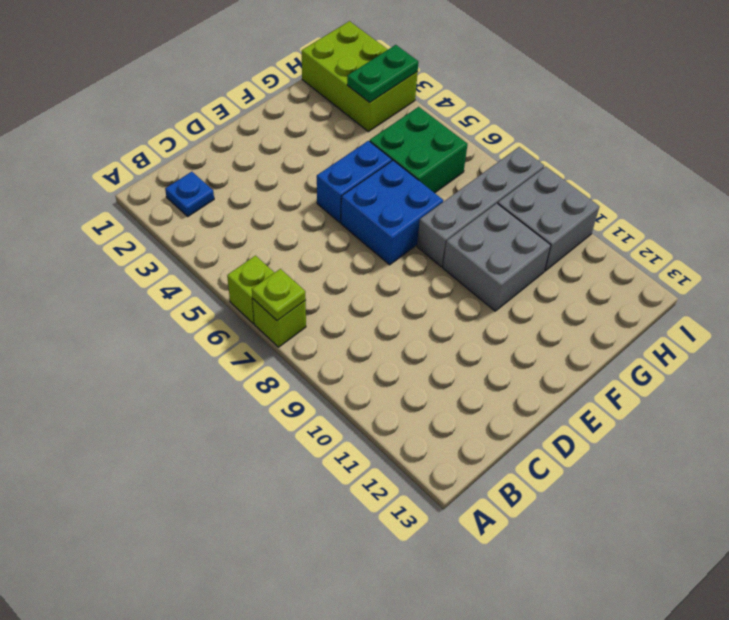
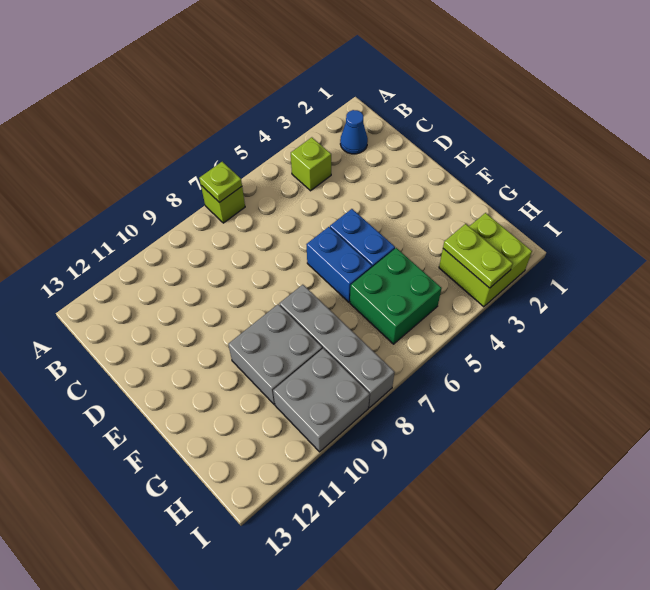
lime 1x1 brick [227,256,274,324] -> lime 1x1 brick moved to [291,137,331,191]
blue 1x1 plate [165,172,214,216] -> blue 1x1 cone [340,110,368,154]
blue 2x2 brick [341,160,443,265] -> blue 1x2 brick [306,227,372,302]
lime 2x3 brick [302,21,418,132] -> lime 2x2 brick [439,213,532,307]
green 1x2 plate [347,45,418,102] -> lime 1x2 plate [443,224,513,288]

